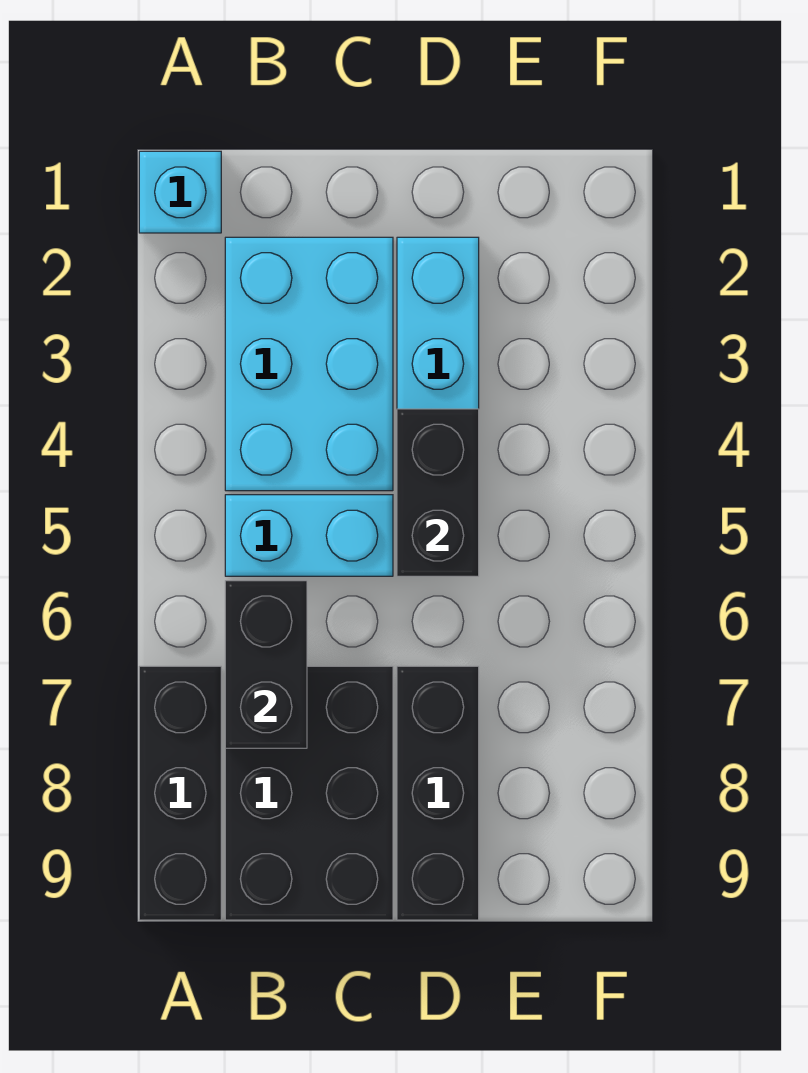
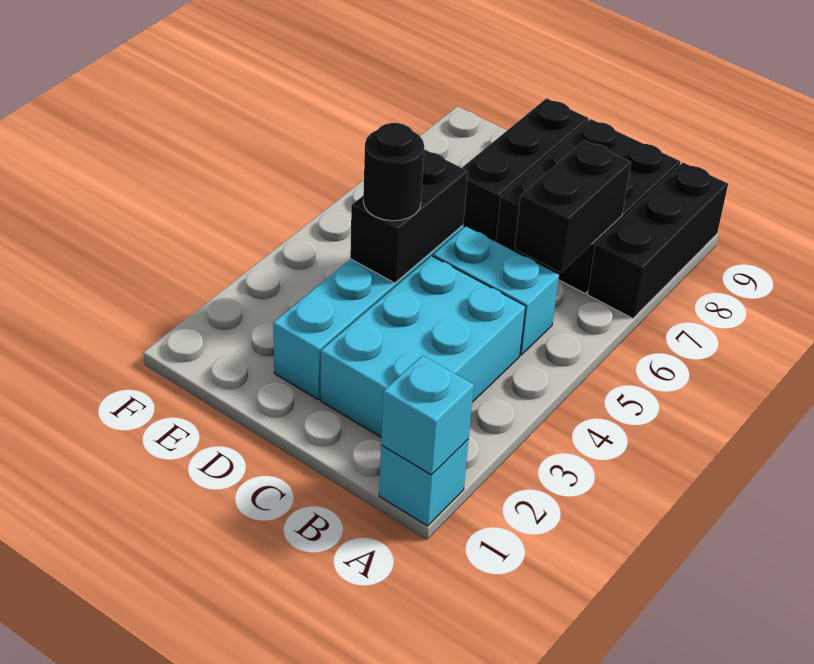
none -> cyan 1x1 brick [381,355,474,475]
none -> black 1x1 round brick [363,123,424,221]

